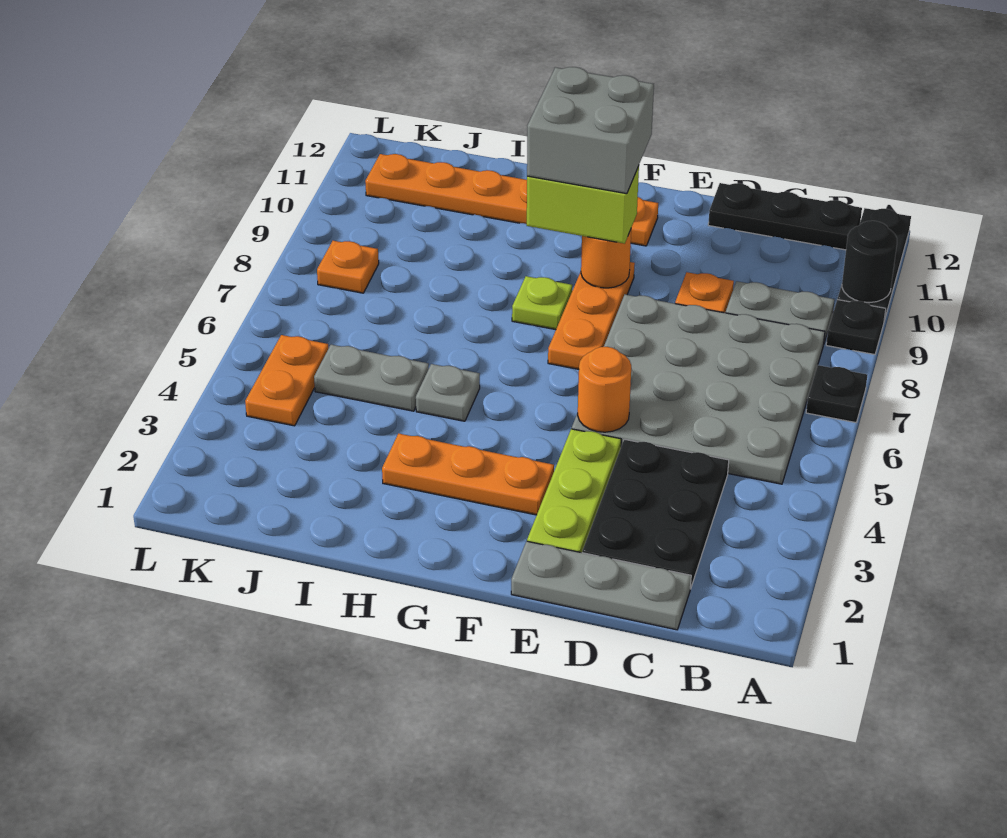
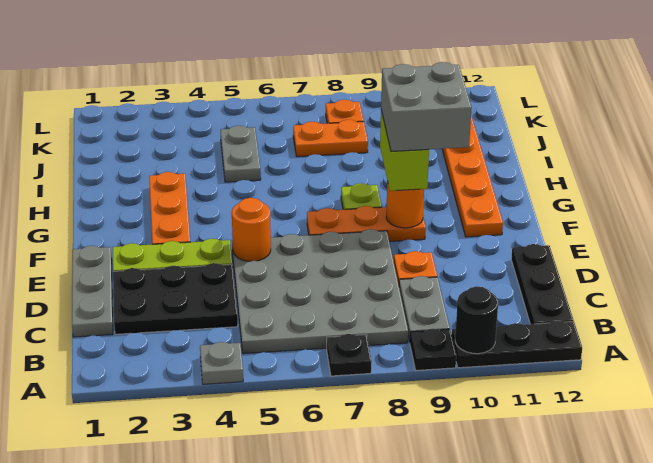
grey 1x1 plate [416,364,480,421] -> grey 1x1 plate moved to [200,342,243,384]
orange 1x2 plate [245,335,329,426] -> orange 1x2 plate moved to [293,120,368,157]

